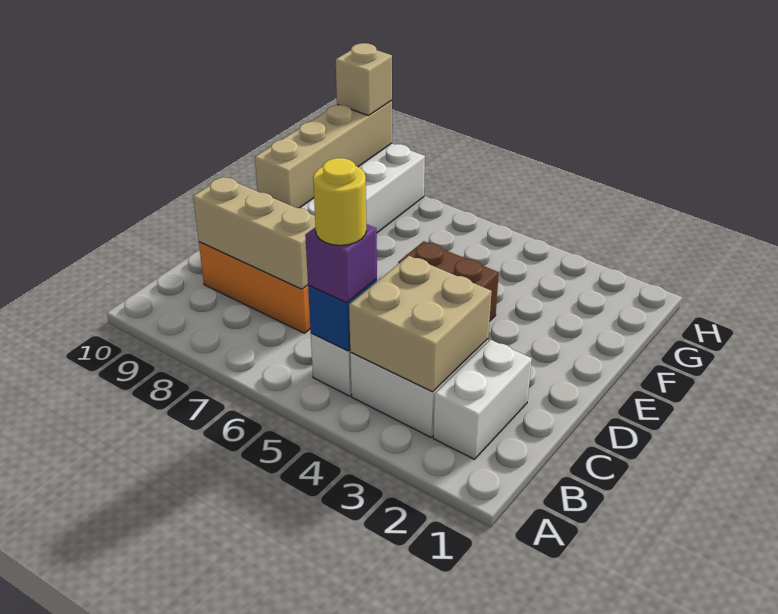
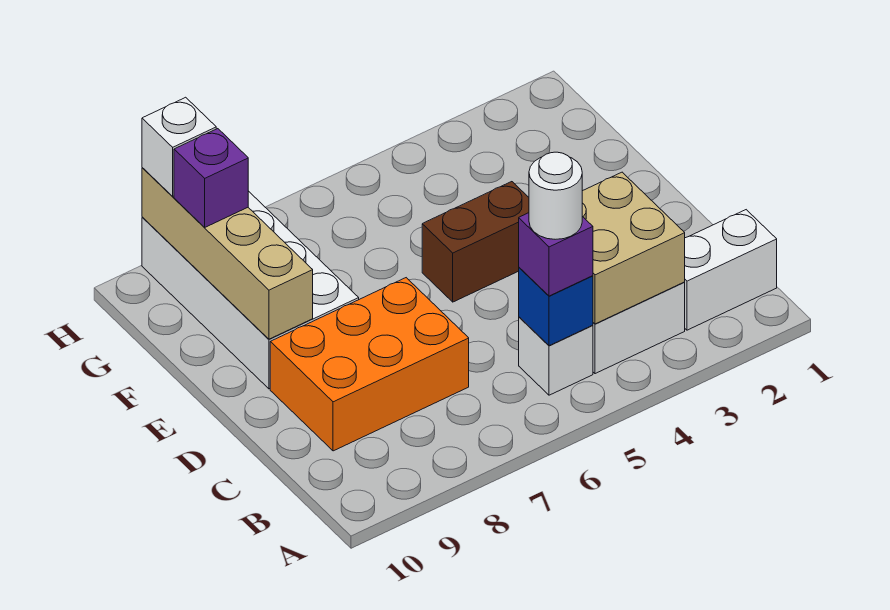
white 1x2 brick [433,340,532,459] -> white 1x2 brick turned to [685,210,777,330]
yellow 1x1 round brick [313,158,366,245] -> white 1x1 round brick [529,152,582,239]
tan 1x3 brick [193,177,316,289] -> none
none -> purple 1x1 brick [174,129,248,227]
tan 1x1 brick [336,43,392,115] -> white 1x1 brick [142,97,216,197]

